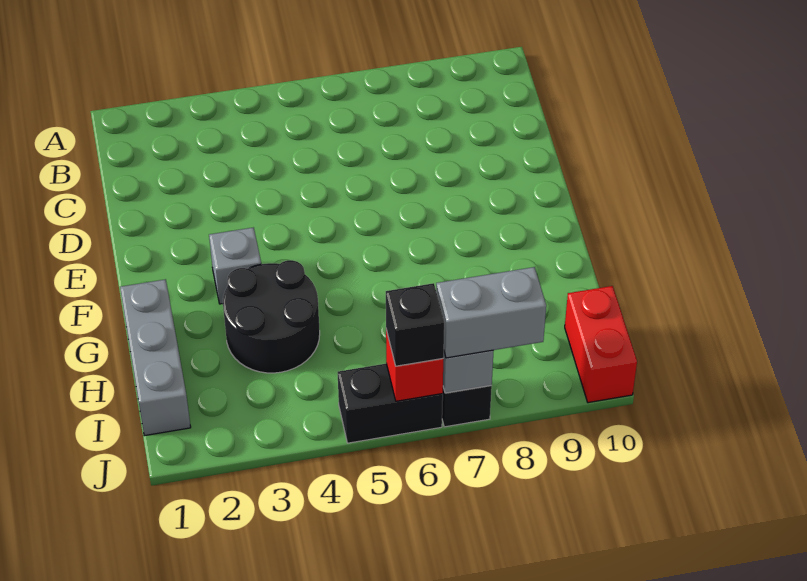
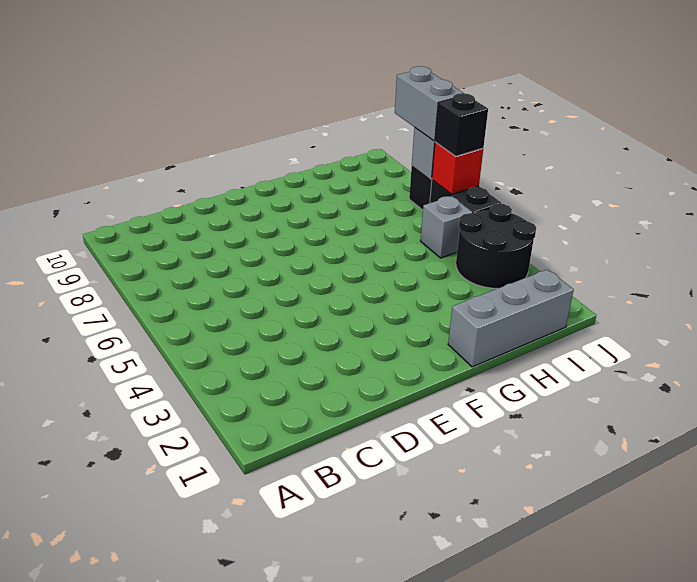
grey 1x1 brick [209,228,261,304] -> grey 1x1 brick moved to [421,196,472,258]
black 2x2 round brick [223,260,320,373] -> black 2x2 round brick moved to [456,203,536,288]
red 1x2 brick [565,286,637,403] -> none

